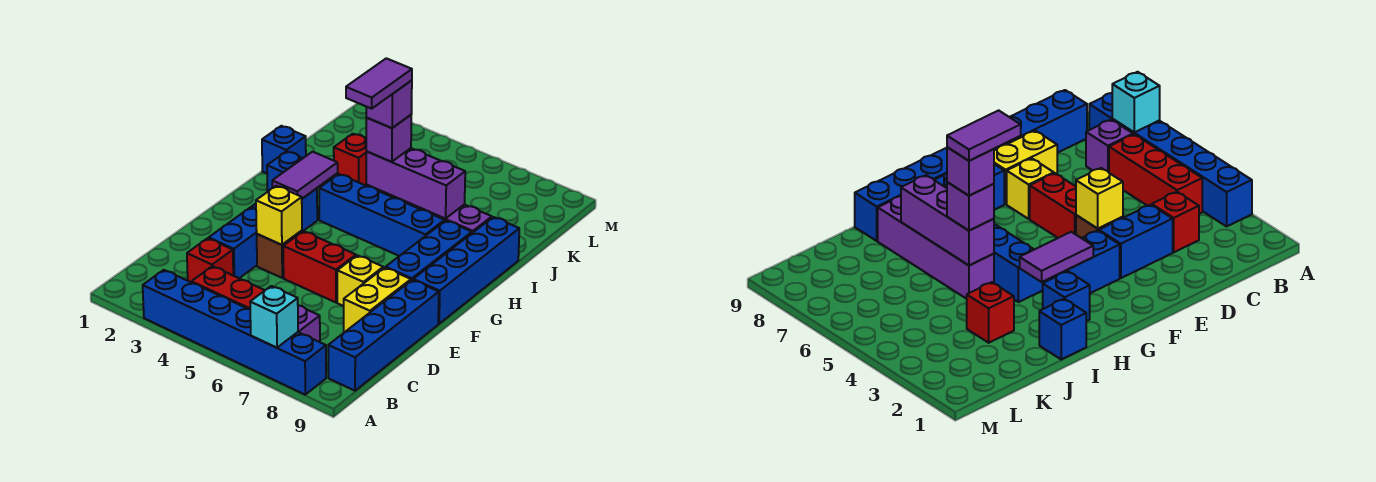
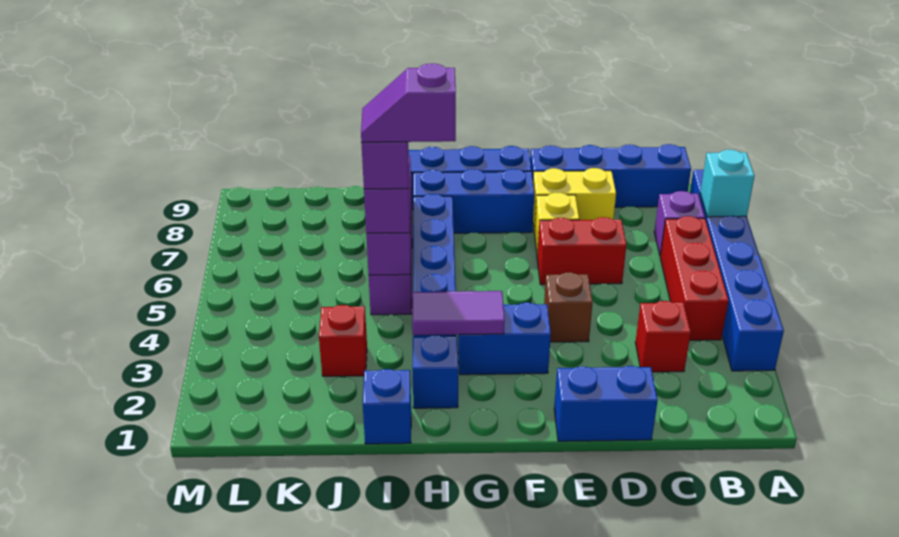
blue 1x2 brick [209,207,257,278] -> blue 1x2 brick moved to [554,366,658,441]
yellow 1x1 brick [256,186,302,245] -> none
red 1x2 brick [283,231,356,302] -> red 1x2 brick turned to [537,217,626,285]
purple 1x2 tile [346,58,412,109] -> purple 1x2 slope [361,63,456,142]

